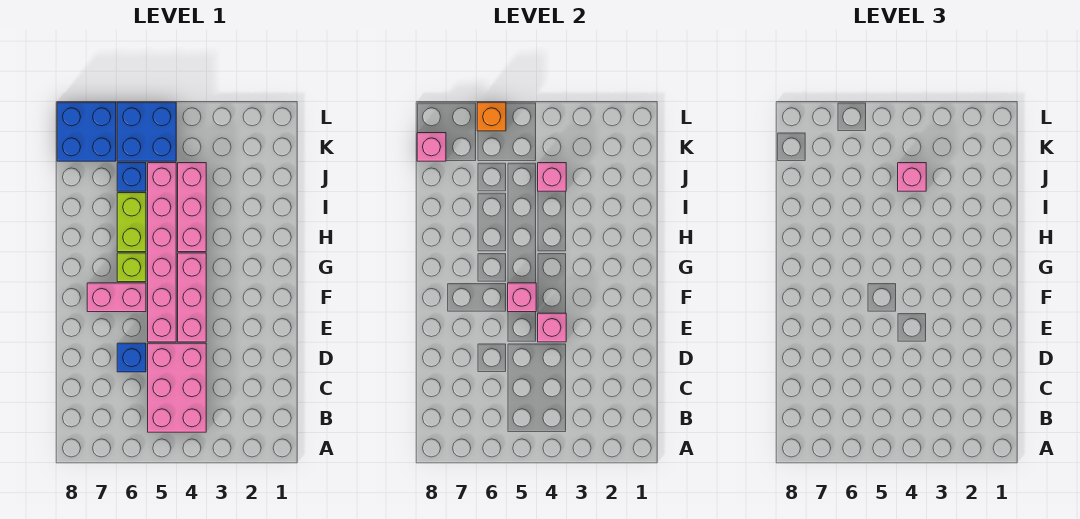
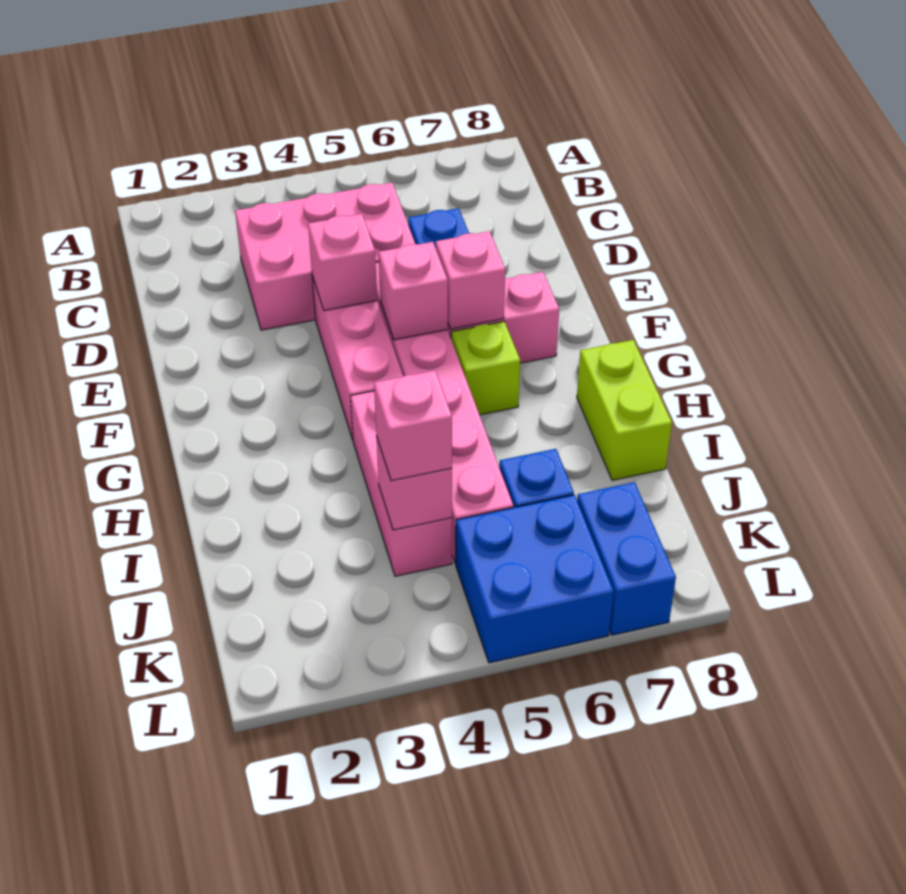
pink 2x3 brick [148,343,206,432] -> pink 2x3 brick turned to [235,183,415,330]
lime 1x2 brick [117,193,146,252] -> lime 1x2 brick moved to [577,340,672,480]
blue 2x2 brick [57,102,116,161] -> blue 1x2 brick [577,482,676,635]
pink 1x1 brick [417,133,446,161] -> pink 1x1 brick moved to [436,231,505,329]
orange 1x1 brick [477,102,506,131] -> none

